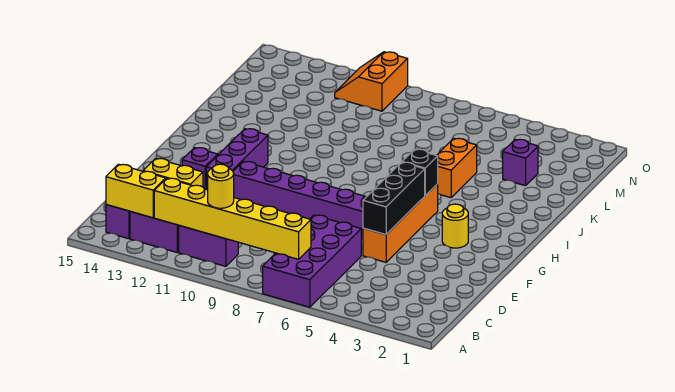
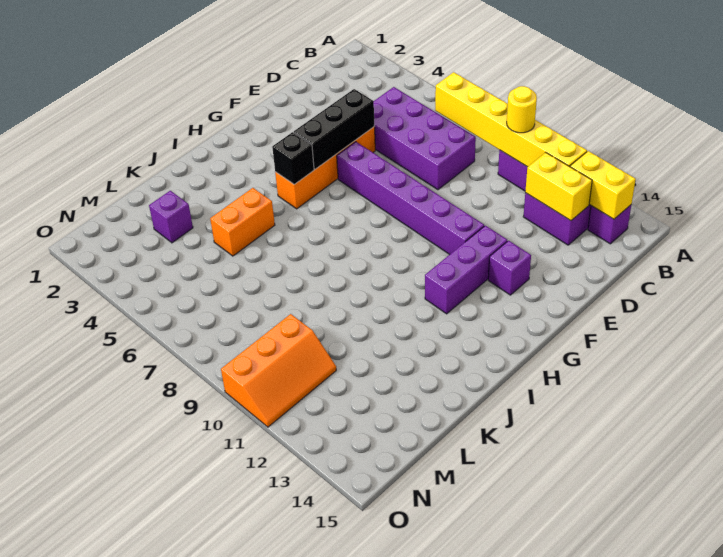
purple 2x4 brick [263,215,361,307] -> purple 2x4 brick turned to [374,87,476,190]
yellow 1x1 round brick [442,204,468,248] -> none
orange 2x2 slope [335,52,408,111] -> orange 2x3 slope [221,314,336,427]

